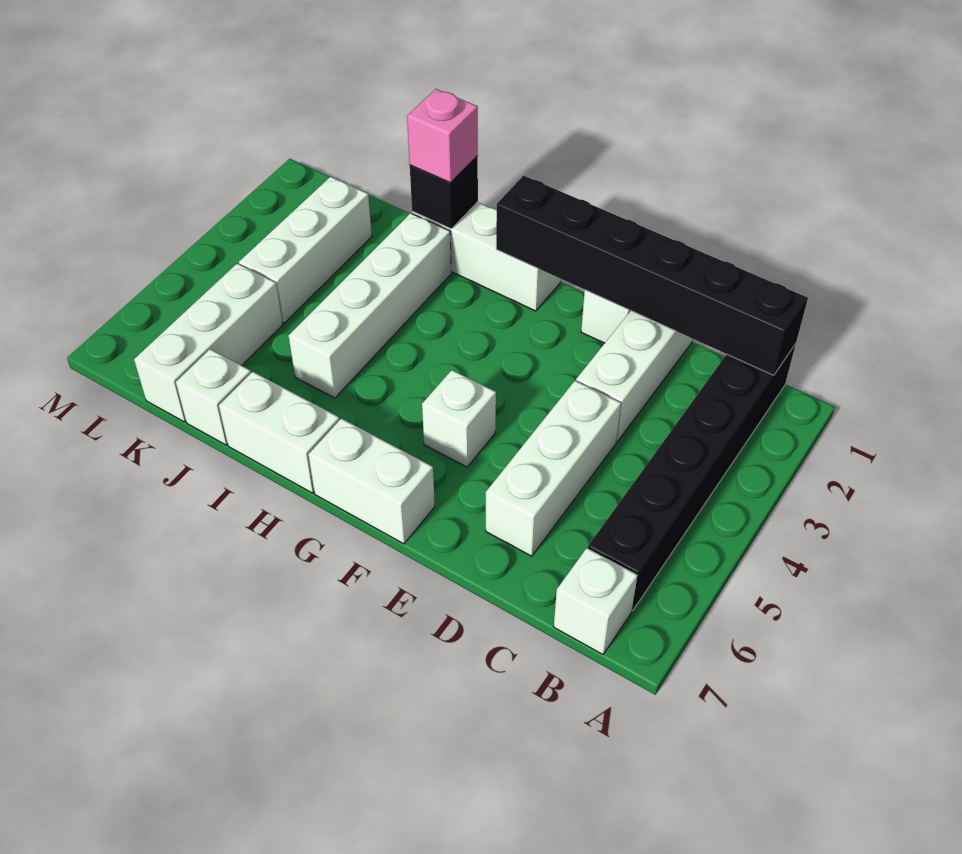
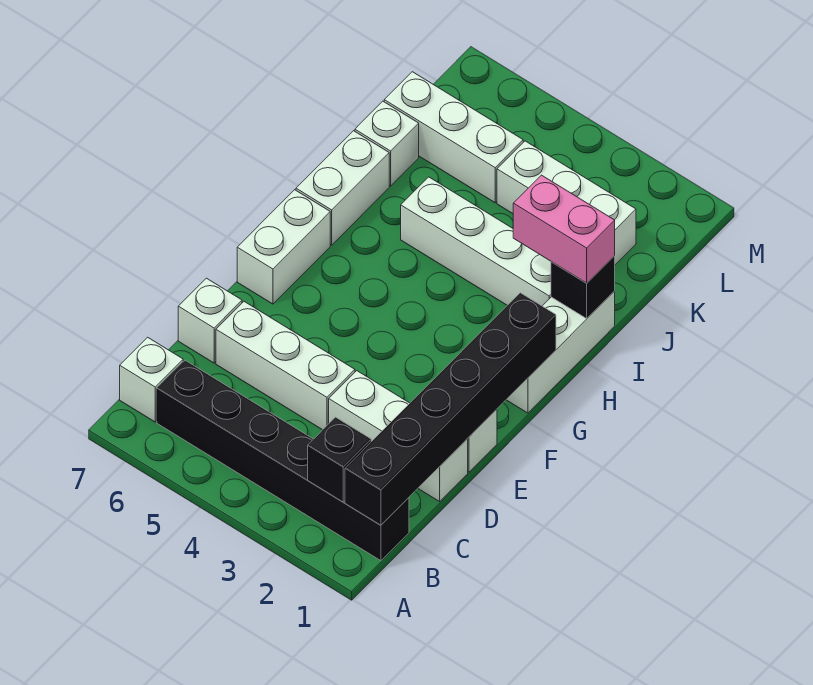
none -> black 1x1 brick [308,417,371,502]
white 1x1 brick [422,370,496,467] -> white 1x1 brick moved to [178,278,242,363]
pink 1x1 brick [407,89,478,183] -> pink 1x2 brick [513,175,615,283]

